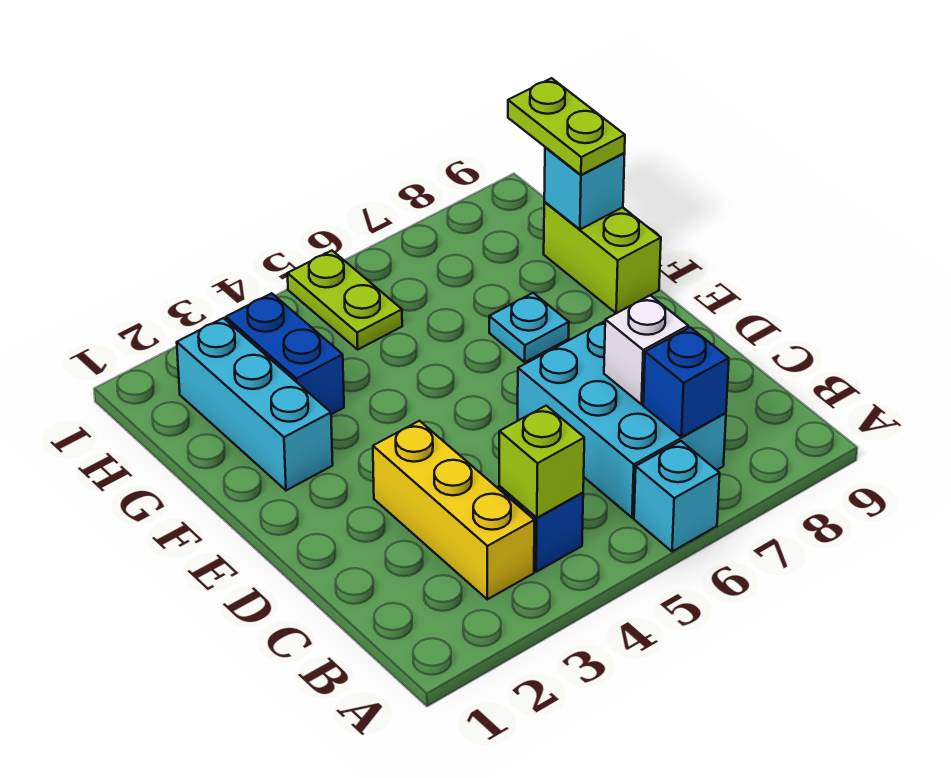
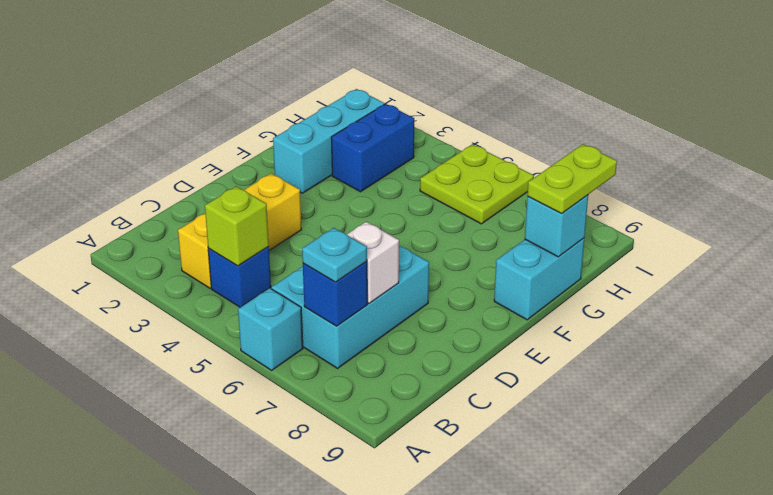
cyan 1x1 plate [489,293,569,362] -> cyan 1x1 plate moved to [302,228,367,282]
lime 1x2 brick [544,202,661,313] -> cyan 1x2 brick [494,238,584,320]
lime 1x2 plate [288,251,402,349] -> lime 2x2 plate [420,144,534,224]

